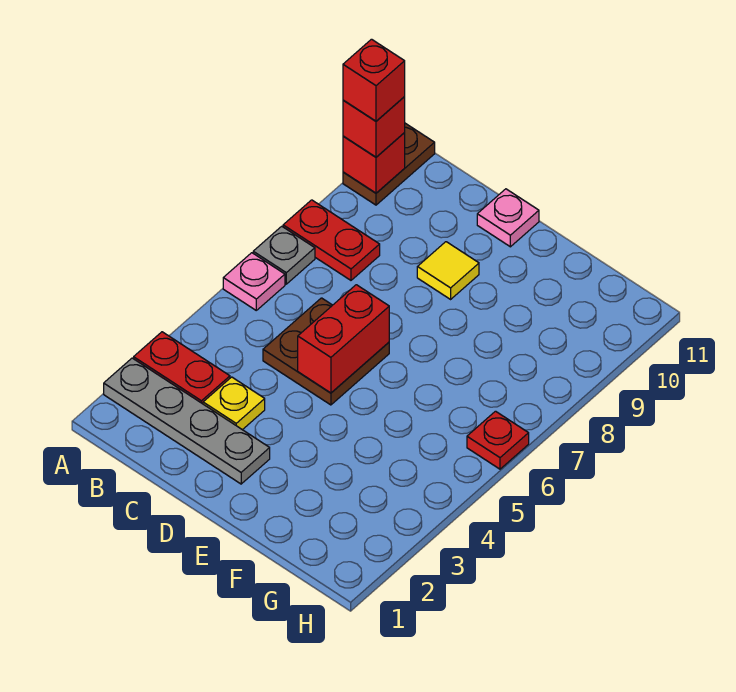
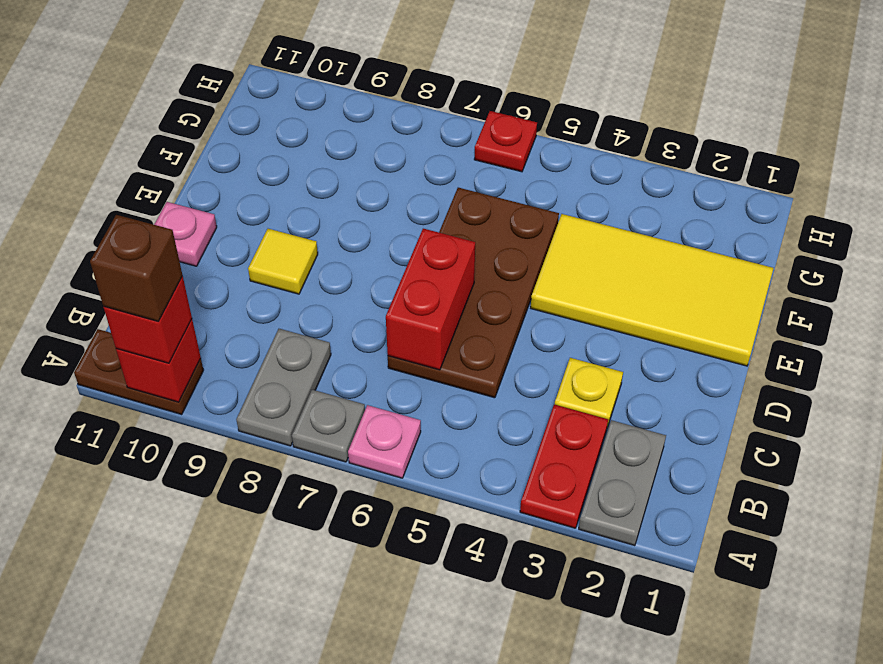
grey 1x4 plate [104,358,270,484] -> grey 1x2 plate [579,420,666,546]
red 1x2 plate [283,200,380,280] -> grey 1x2 plate [236,329,331,446]
red 1x1 brick [343,39,405,121] -> brown 1x1 brick [90,215,182,321]
brown 2x2 plate [263,298,389,405] -> brown 2x4 plate [388,188,559,398]
red 1x2 brick [298,285,389,393] -> red 1x2 brick turned to [386,229,475,370]
none -> yellow 2x4 tile [531,214,774,366]

